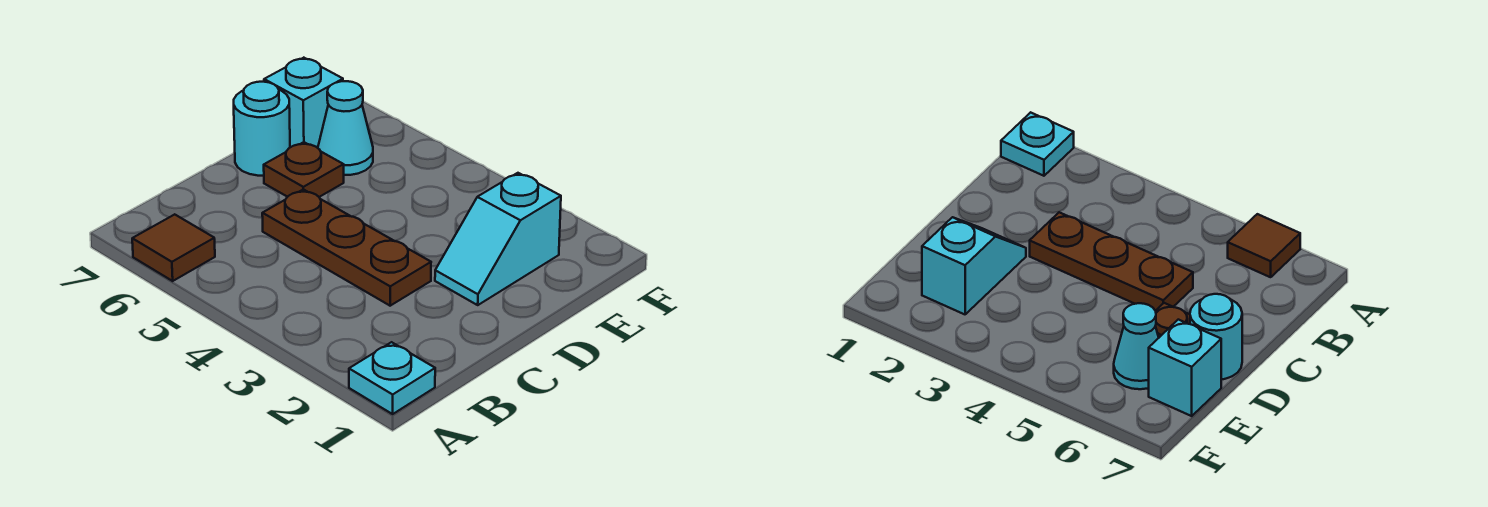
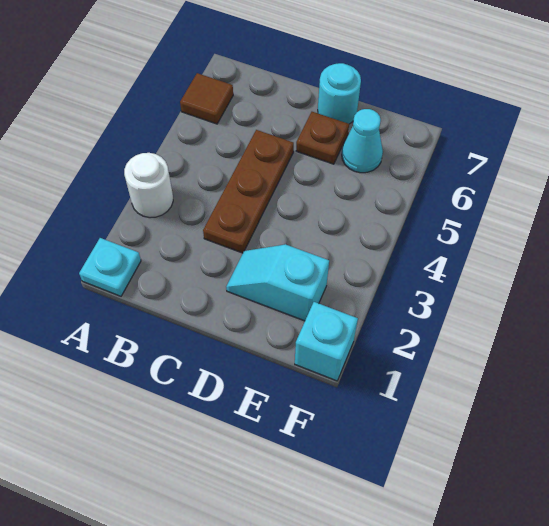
none -> white 1x1 round brick [124,153,173,218]
cyan 1x1 brick [264,58,343,148] -> cyan 1x1 brick moved to [295,302,358,381]

